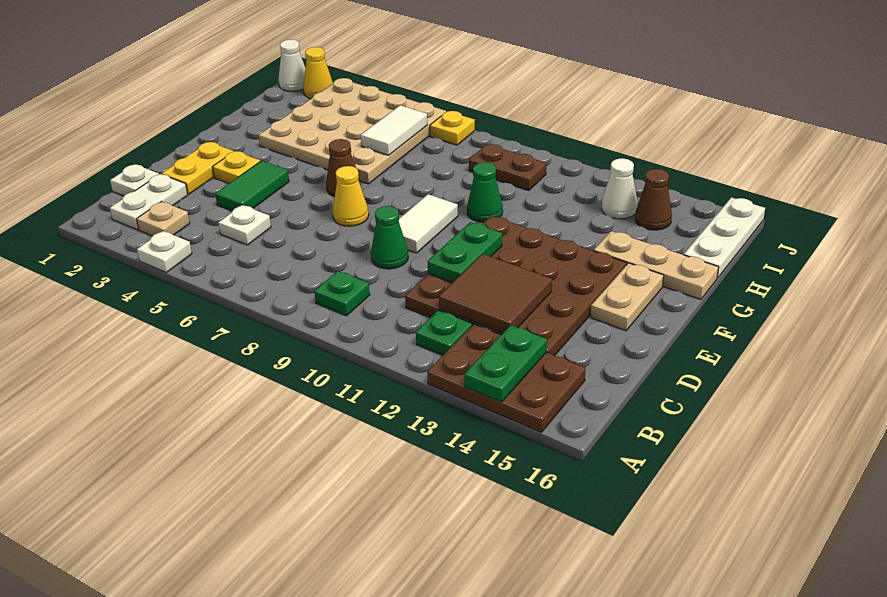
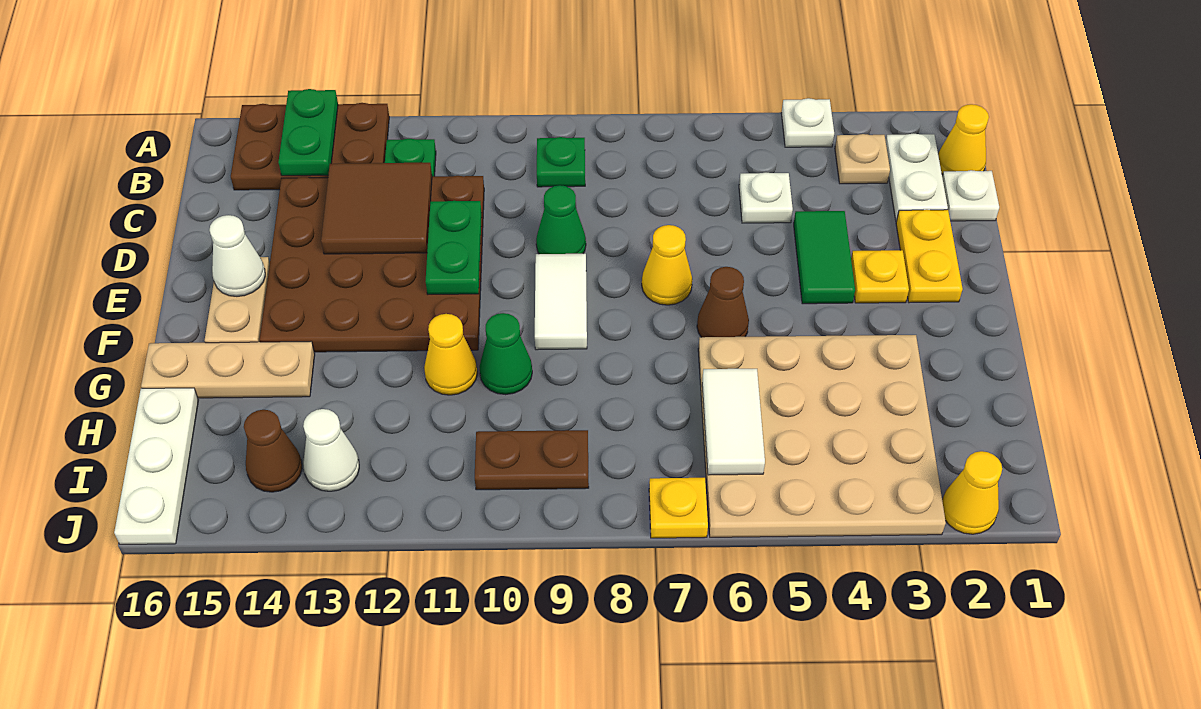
none -> yellow 1x1 cone [938,104,989,174]
none -> yellow 1x1 cone [424,314,477,395]
white 1x1 cone [278,40,305,91] -> white 1x1 cone moved to [210,215,265,296]

